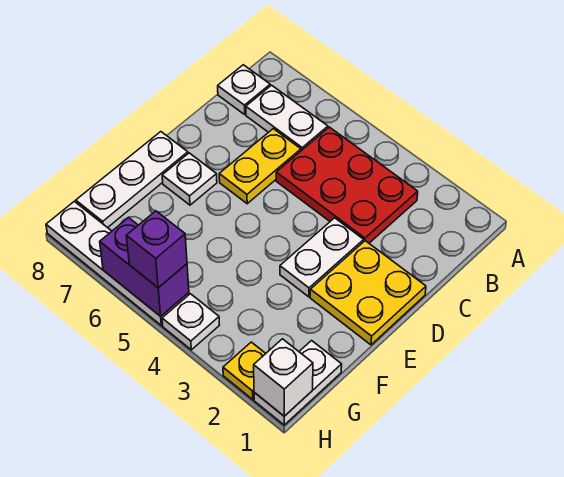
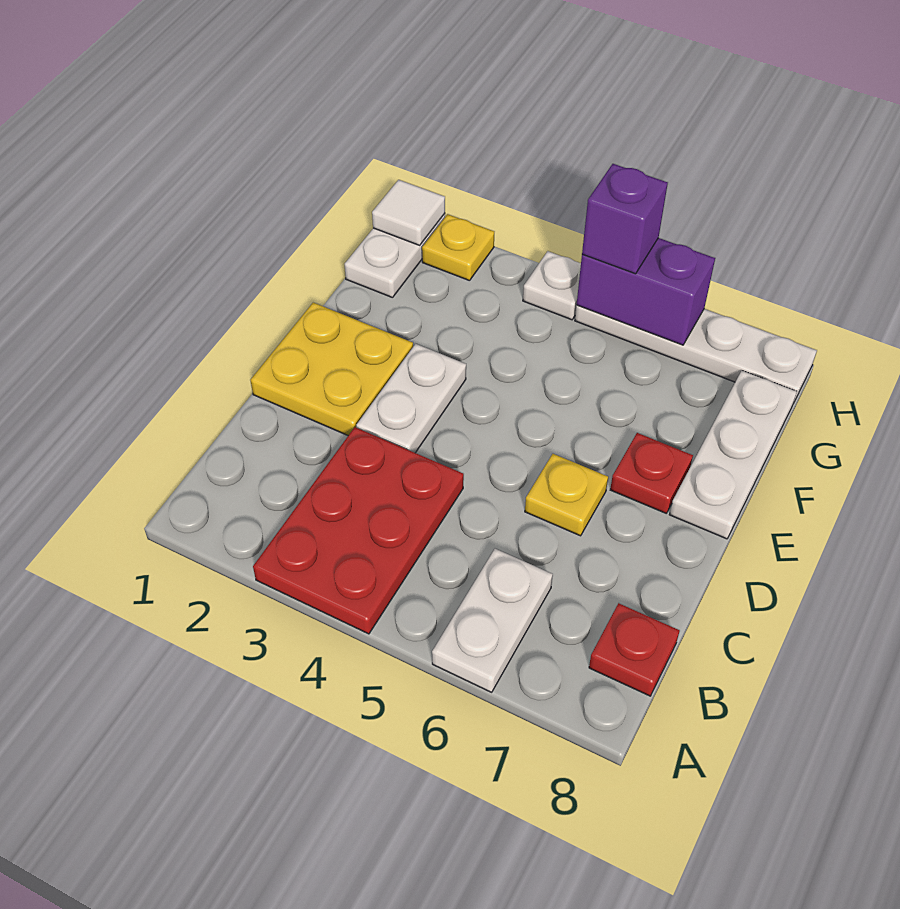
red 2x3 plate [276,127,418,243] -> red 2x3 plate turned to [253,427,464,634]
white 1x2 plate [246,85,328,151] -> white 1x2 plate turned to [432,549,553,692]
white 1x1 plate [218,65,270,114] -> red 1x1 plate [589,603,680,696]
yellow 1x2 plate [219,129,301,204] -> yellow 1x1 plate [525,454,608,536]
white 1x1 plate [162,153,217,205] -> red 1x1 plate [610,433,693,513]
white 1x1 brick [254,339,313,416] -> white 1x1 tile [372,180,445,245]

